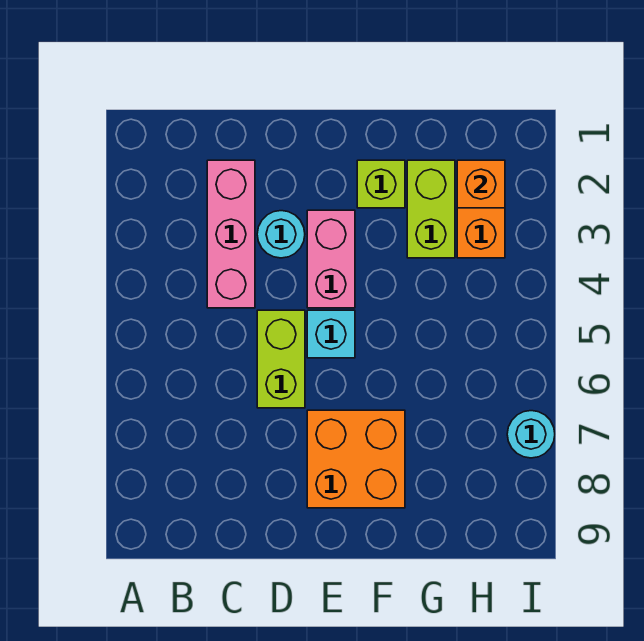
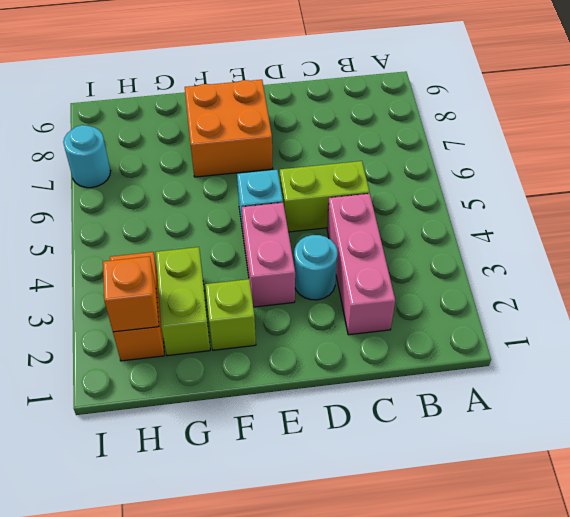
lime 1x2 brick [257,310,305,408] -> lime 1x2 brick turned to [280,161,369,232]

